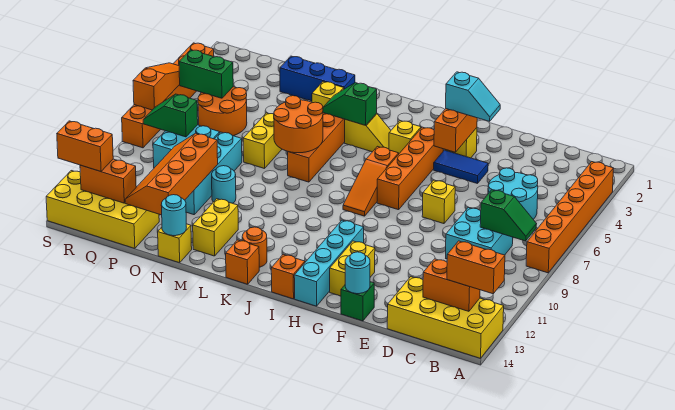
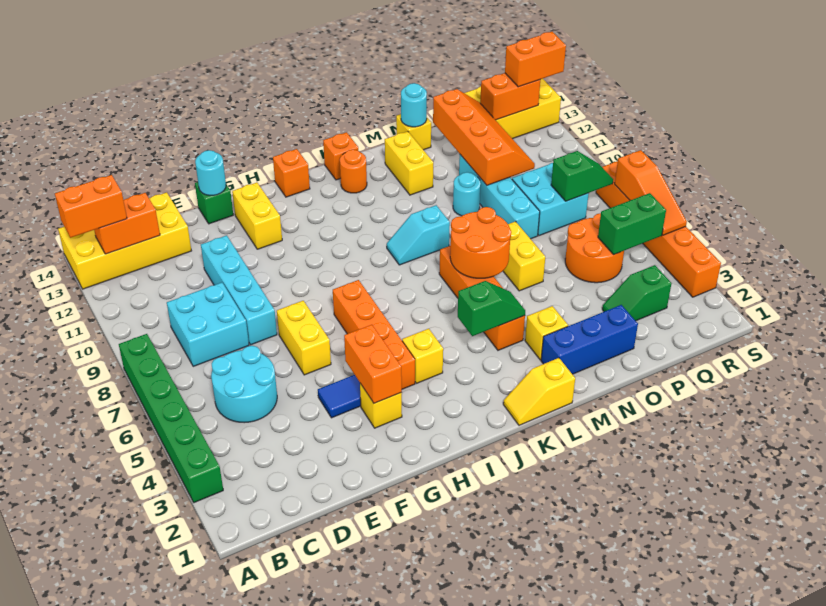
orange 1x6 brick [526,162,614,273] -> green 1x6 brick [119,334,223,503]
green 1x2 slope [480,190,537,241] -> green 1x2 slope moved to [602,265,671,321]
cyan 1x2 slope [446,72,500,121] -> cyan 1x2 slope moved to [387,205,450,265]
yellow 1x1 brick [422,180,455,224] -> yellow 1x2 brick [277,301,331,375]
cyan 1x4 brick [294,220,364,306] -> cyan 1x4 brick moved to [201,235,277,345]
orange 1x3 slope [343,146,399,216] -> none
yellow 1x2 slope [345,113,391,152] -> yellow 1x2 slope moved to [503,358,575,425]

